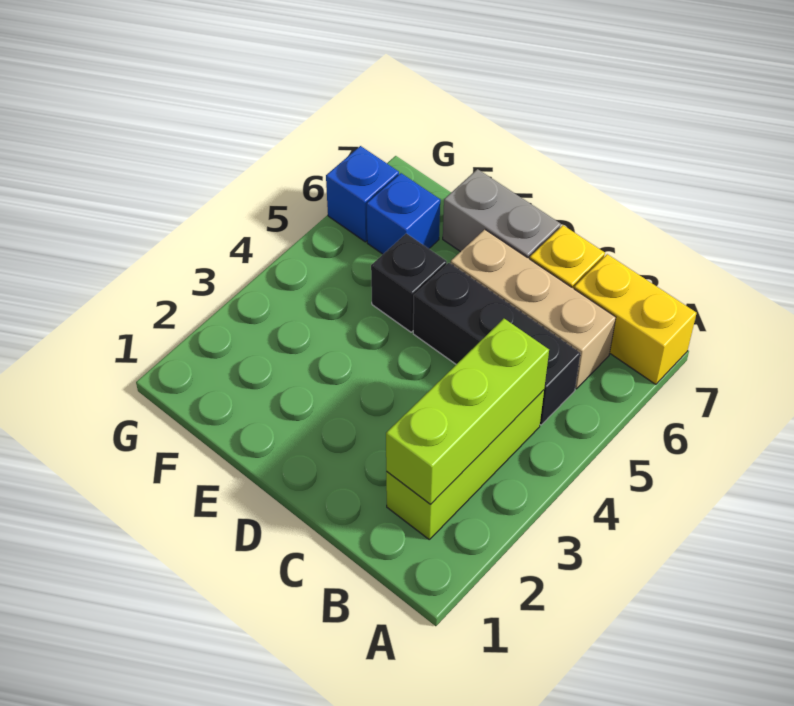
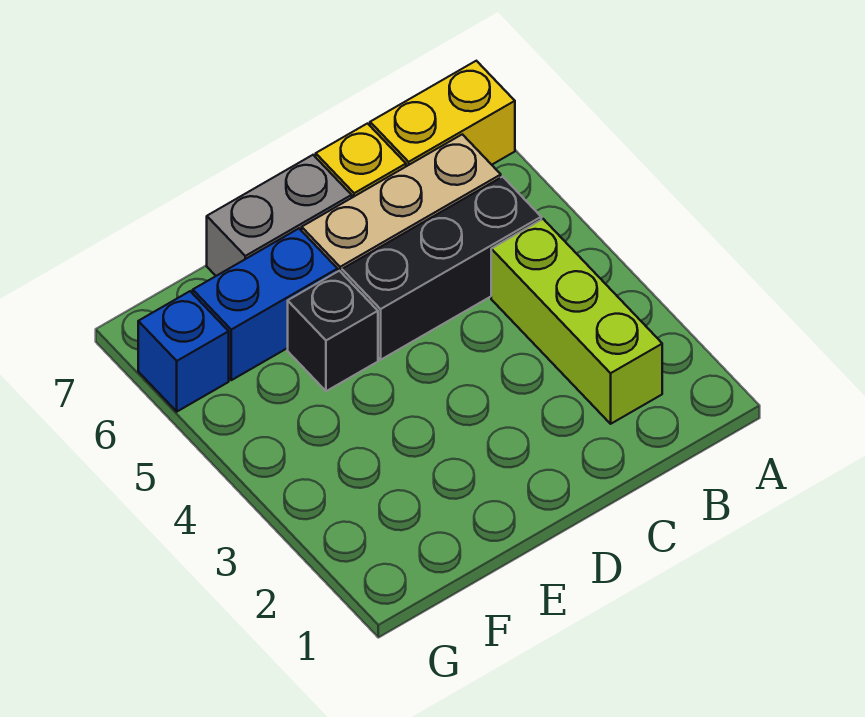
lime 1x3 brick [386,319,549,505] -> none
blue 1x1 brick [366,173,440,254] -> blue 1x2 brick [193,229,338,380]

